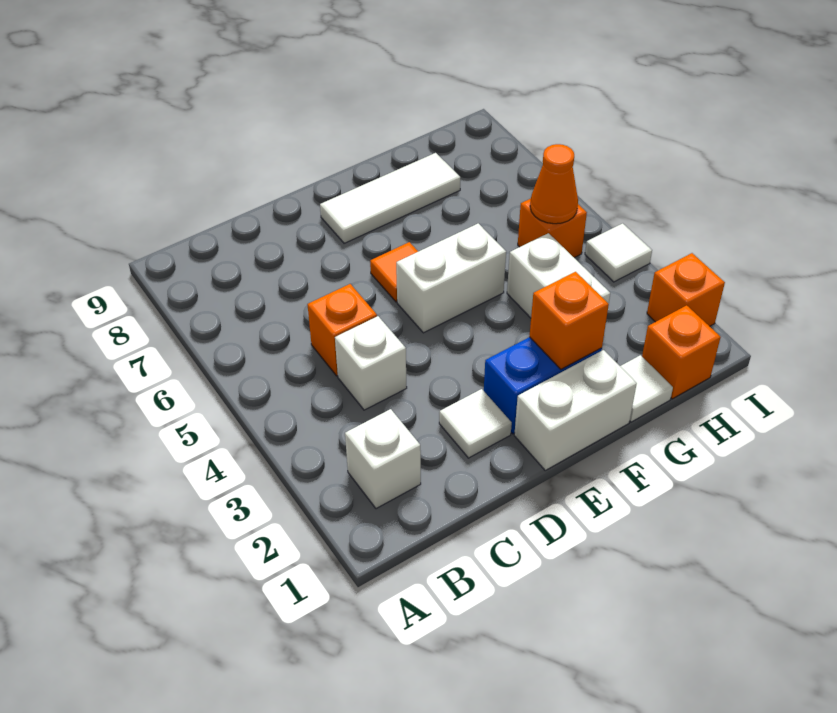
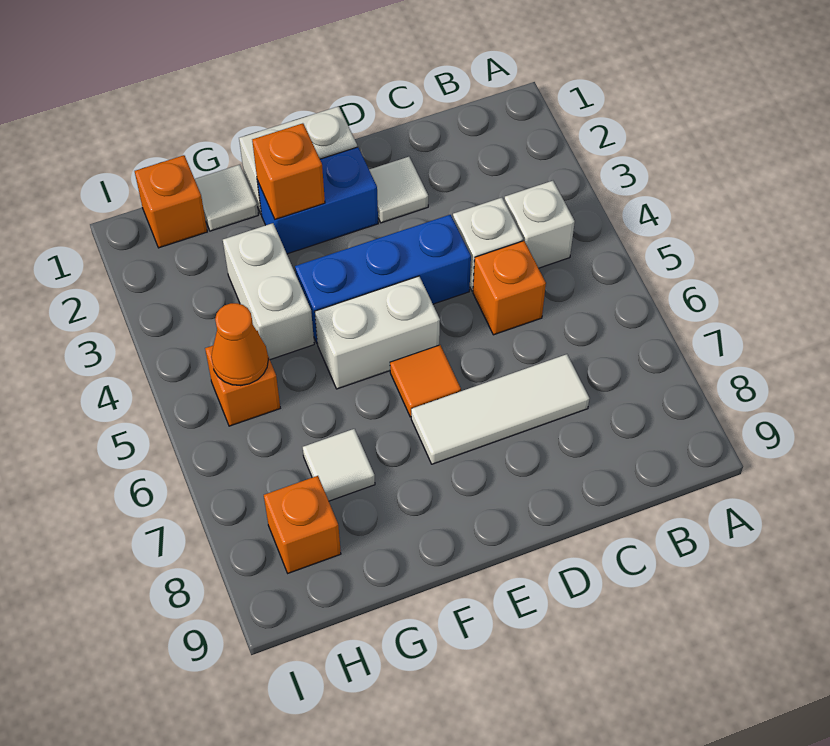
white 1x1 brick [345,409,421,509] -> white 1x1 brick moved to [504,181,575,268]
none -> blue 1x3 brick [295,215,471,344]
white 1x3 tile [320,153,461,243] -> white 1x3 tile moved to [411,354,590,464]
orange 1x1 brick [647,253,725,326] -> orange 1x1 brick moved to [264,476,341,573]
white 1x1 tile [585,223,652,282] -> white 1x1 tile moved to [303,429,375,501]

